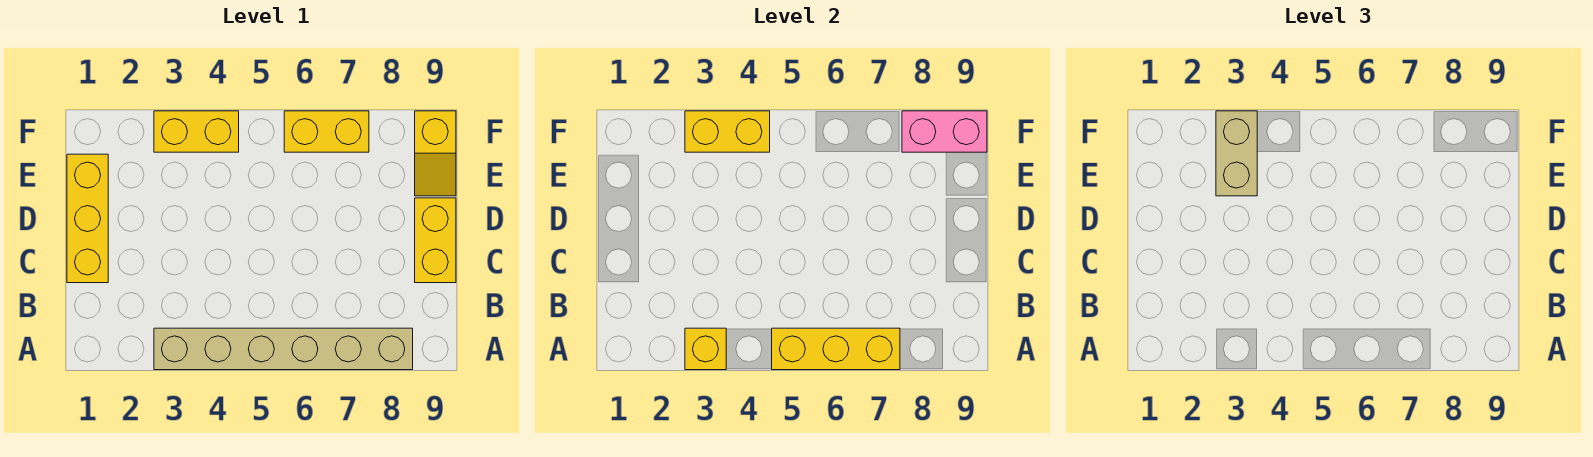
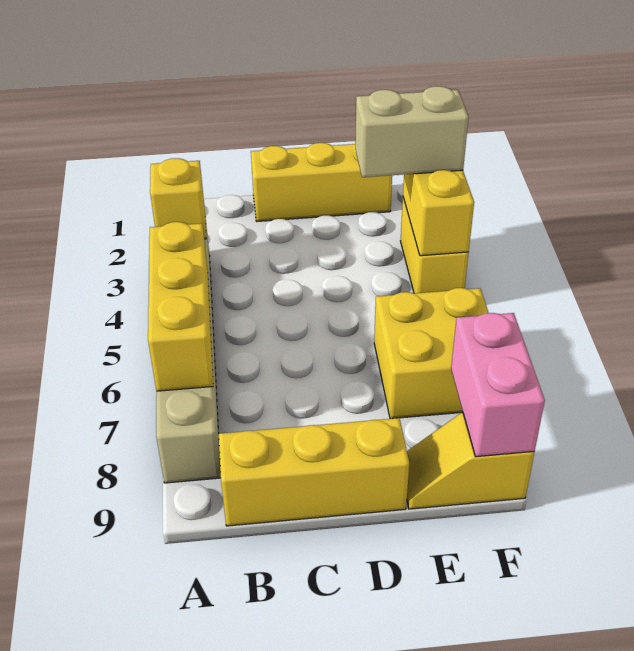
yellow 1x2 brick [415,198,456,283] -> yellow 1x3 brick [219,418,409,526]
yellow 1x2 brick [284,111,369,152] -> yellow 2x2 brick [374,288,488,419]

